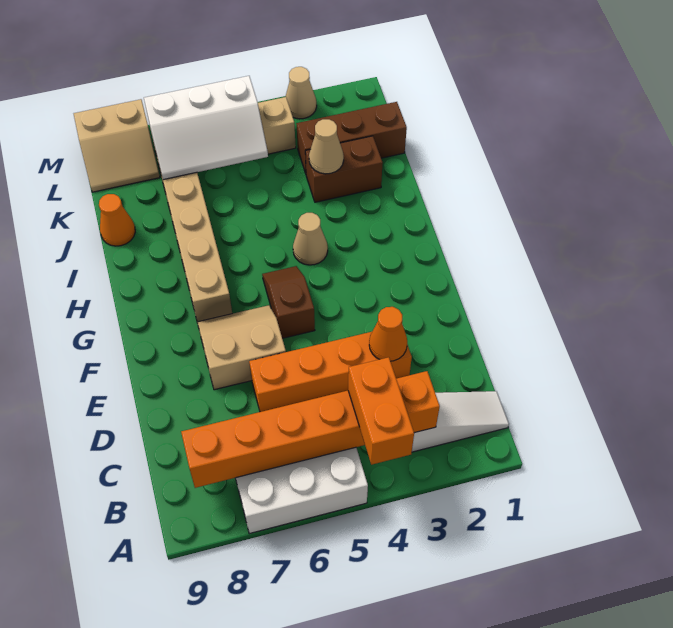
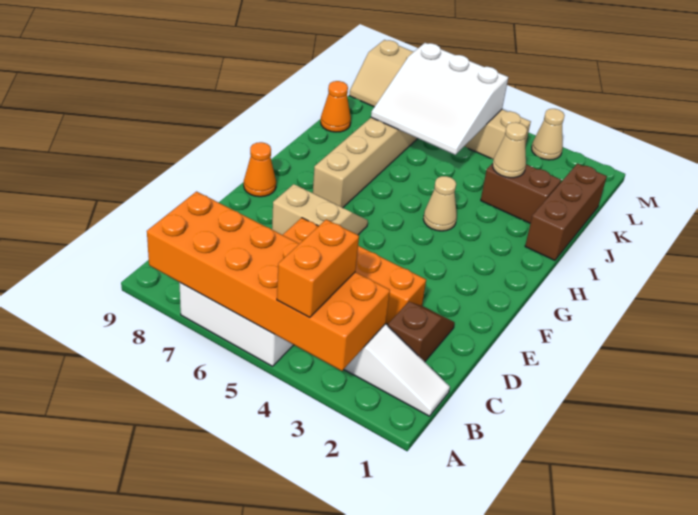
orange 1x6 brick [181,371,440,488] -> orange 2x6 brick [147,192,390,371]
orange 1x1 cone [369,307,407,361] -> orange 1x1 cone moved to [244,142,276,197]
brown 1x2 slope [262,266,315,338] -> brown 1x2 slope moved to [388,302,455,362]
brown 1x3 brick [296,102,407,174] -> brown 1x3 brick turned to [525,164,607,260]
white 2x3 slope [144,76,268,180] -> white 3x3 slope [371,43,508,155]

